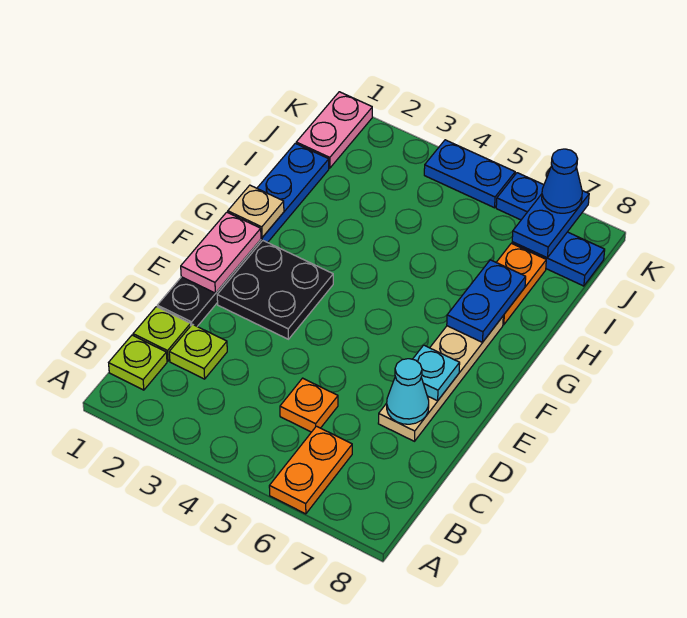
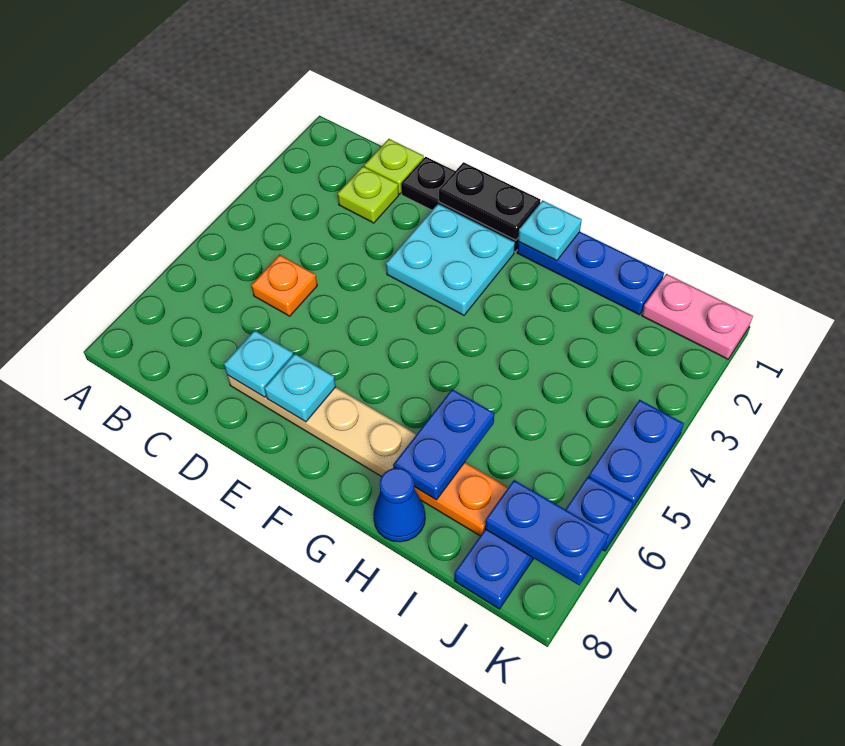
orange 1x2 plate [269,426,352,514] -> none
lime 1x1 plate [109,335,167,390] -> none
cyan 1x1 cone [387,359,429,424] -> cyan 1x1 plate [224,330,293,397]
pink 1x2 plate [181,212,261,293] -> black 1x2 plate [439,162,540,240]
black 2x2 plate [217,241,333,339] -> cyan 2x2 plate [386,204,515,315]
tan 1x1 plate [228,185,284,238] -> cyan 1x1 plate [518,200,582,260]
blue 1x2 plate [447,260,526,342] -> blue 1x2 plate turned to [393,389,494,500]
blue 1x1 cone [542,149,582,213] -> blue 1x1 cone moved to [373,468,425,542]

